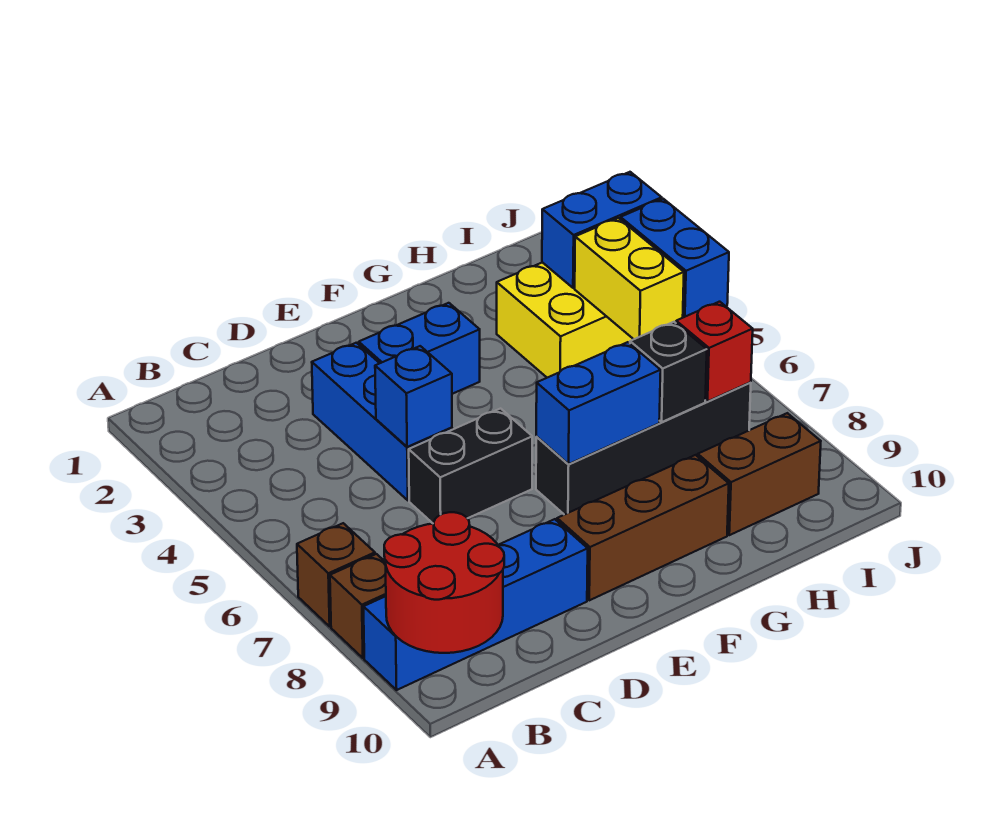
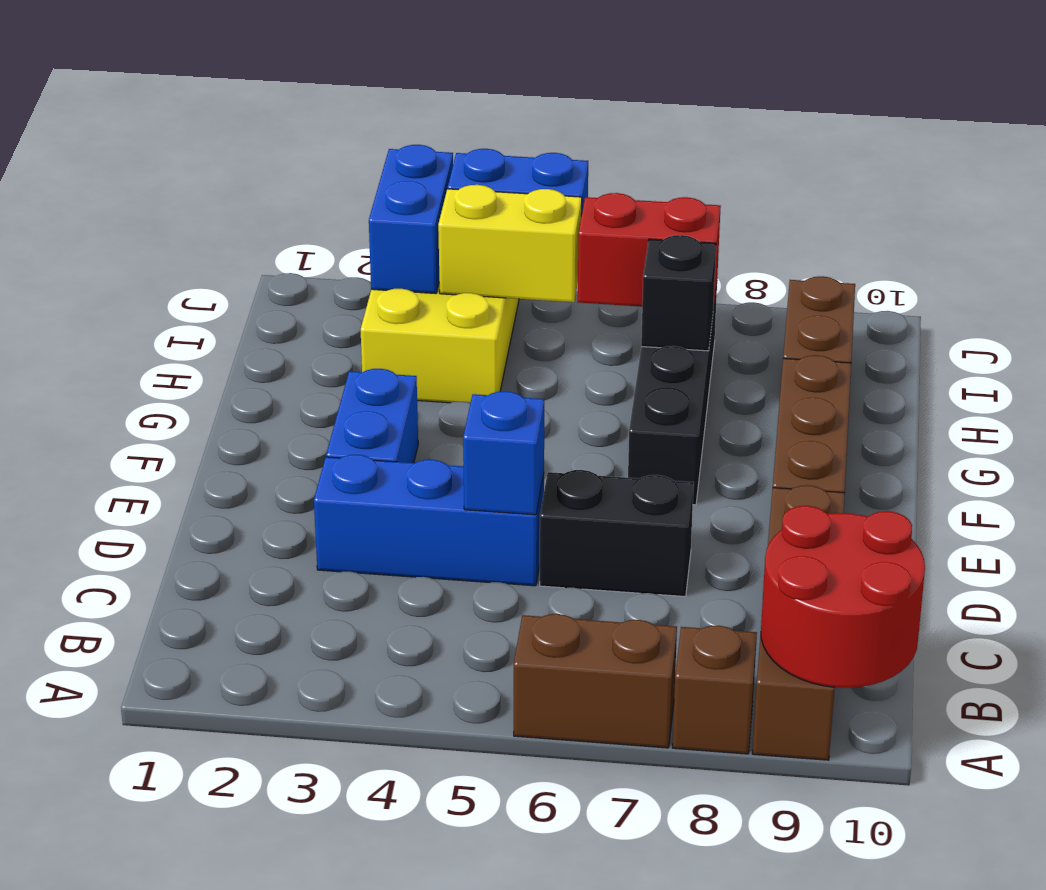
brown 1x1 brick [297,523,375,626] -> brown 1x2 brick [514,614,677,748]
blue 1x4 brick [363,519,588,690] -> brown 1x4 brick [752,485,845,760]
black 1x2 brick [409,409,532,524] -> black 1x2 brick turned to [540,470,694,597]
blue 1x2 brick [536,342,661,464] -> none
red 1x1 brick [676,302,753,401] -> red 1x2 brick [578,193,721,309]

